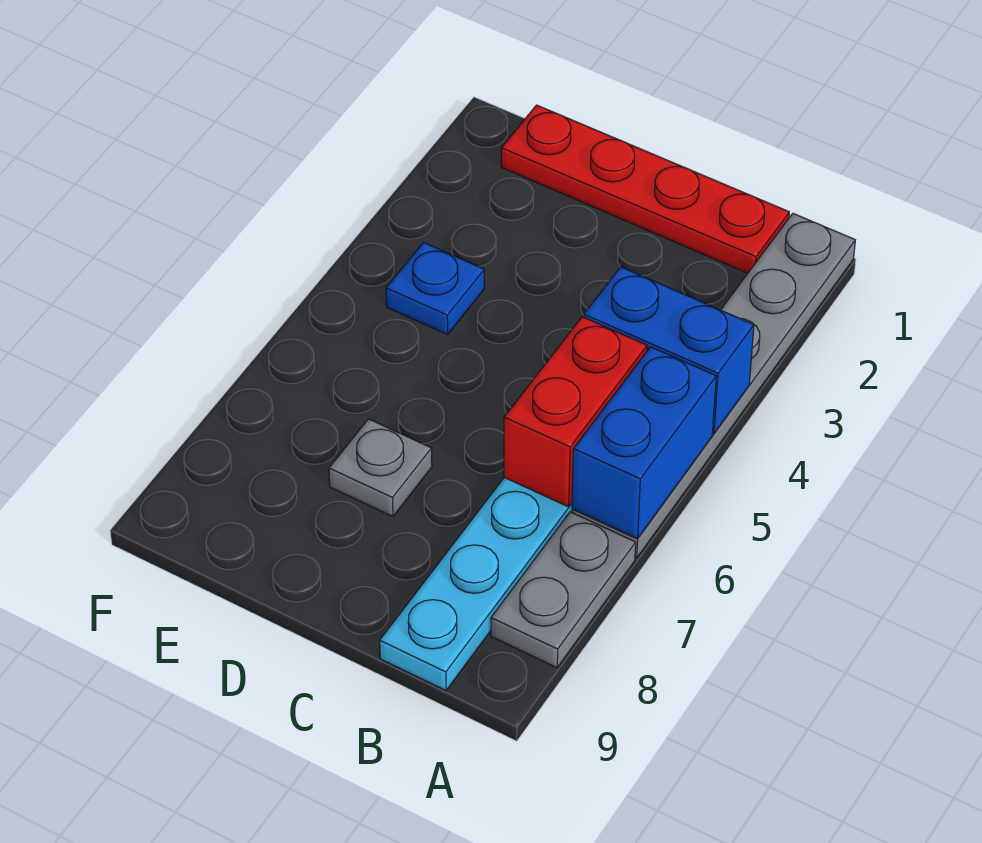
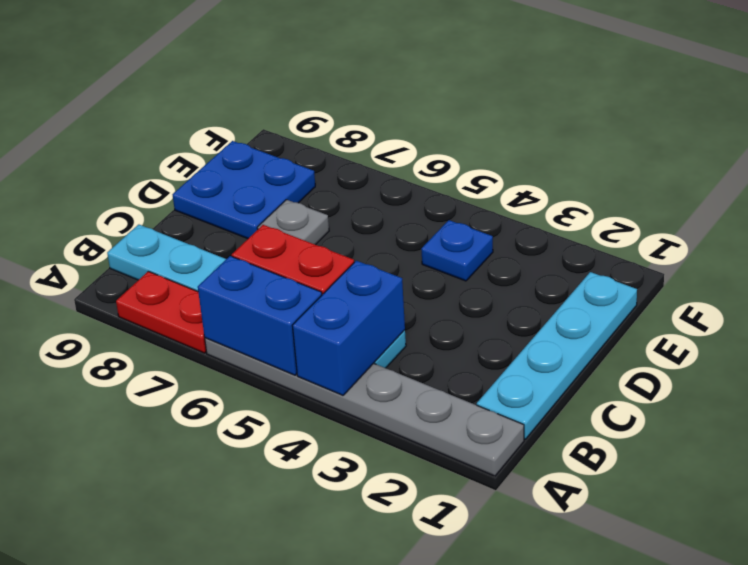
grey 1x2 plate [491,512,636,668] -> red 1x2 plate [116,271,206,353]
red 1x4 plate [501,105,789,273] -> cyan 1x4 plate [477,272,637,439]
none -> blue 2x2 plate [172,141,315,239]

